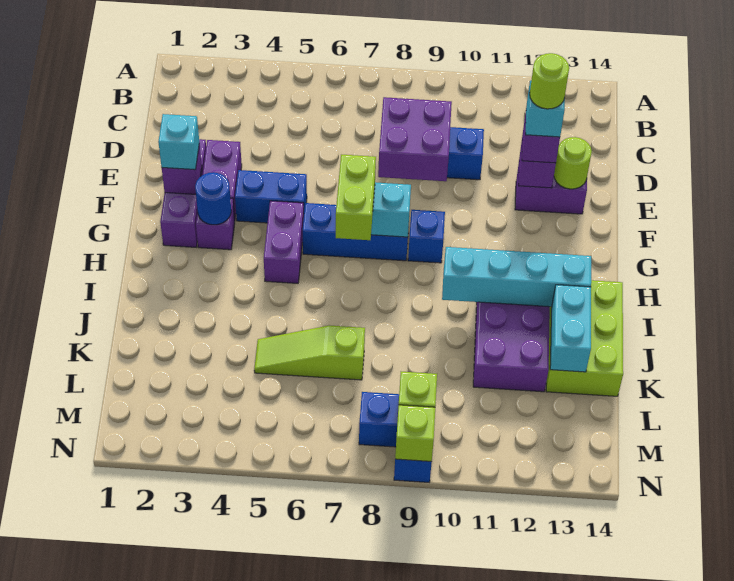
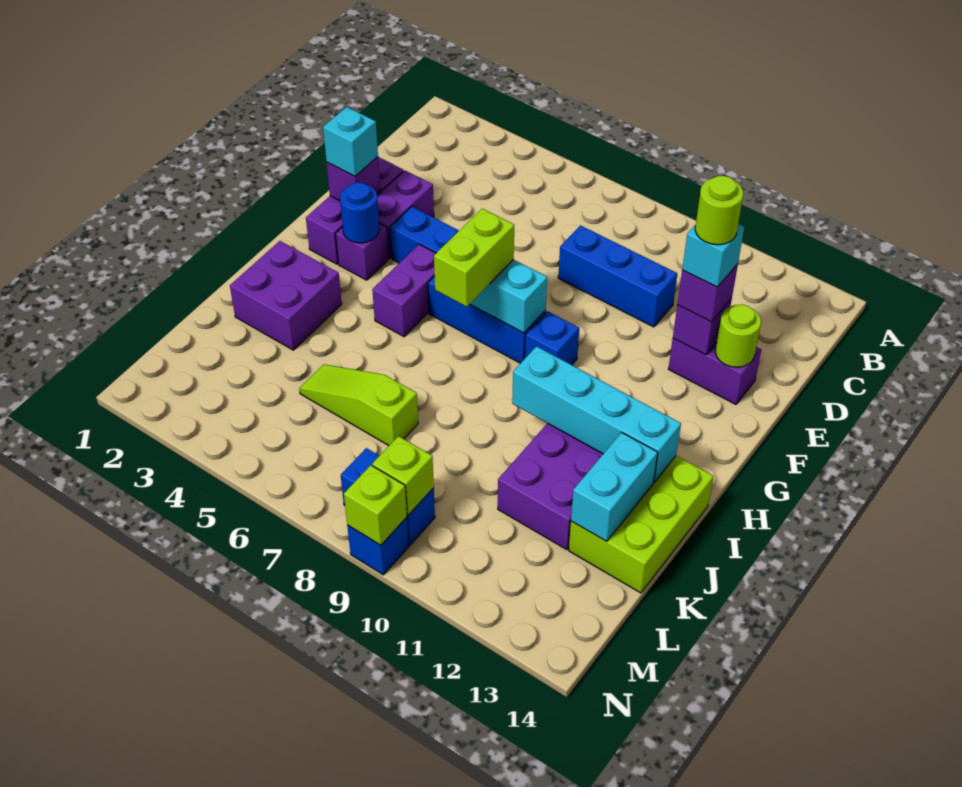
purple 2x2 brick [378,97,452,181] -> purple 2x2 brick moved to [230,241,342,350]

